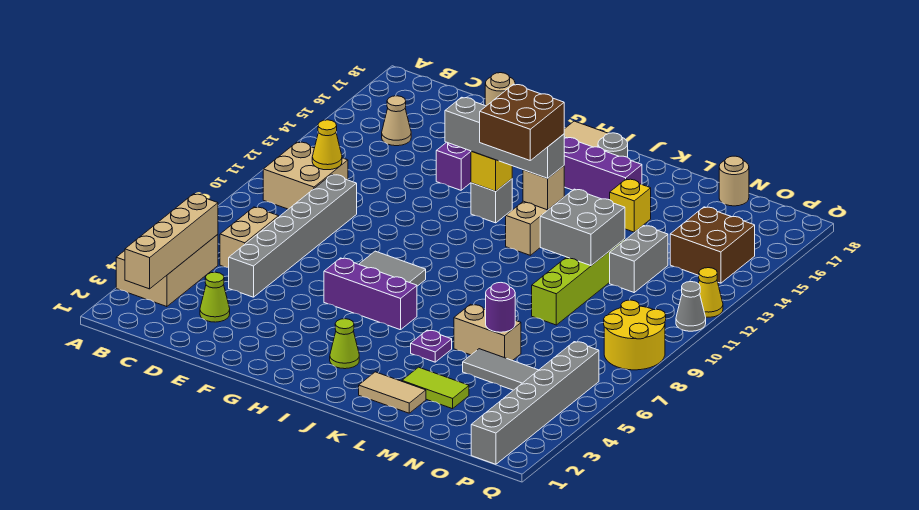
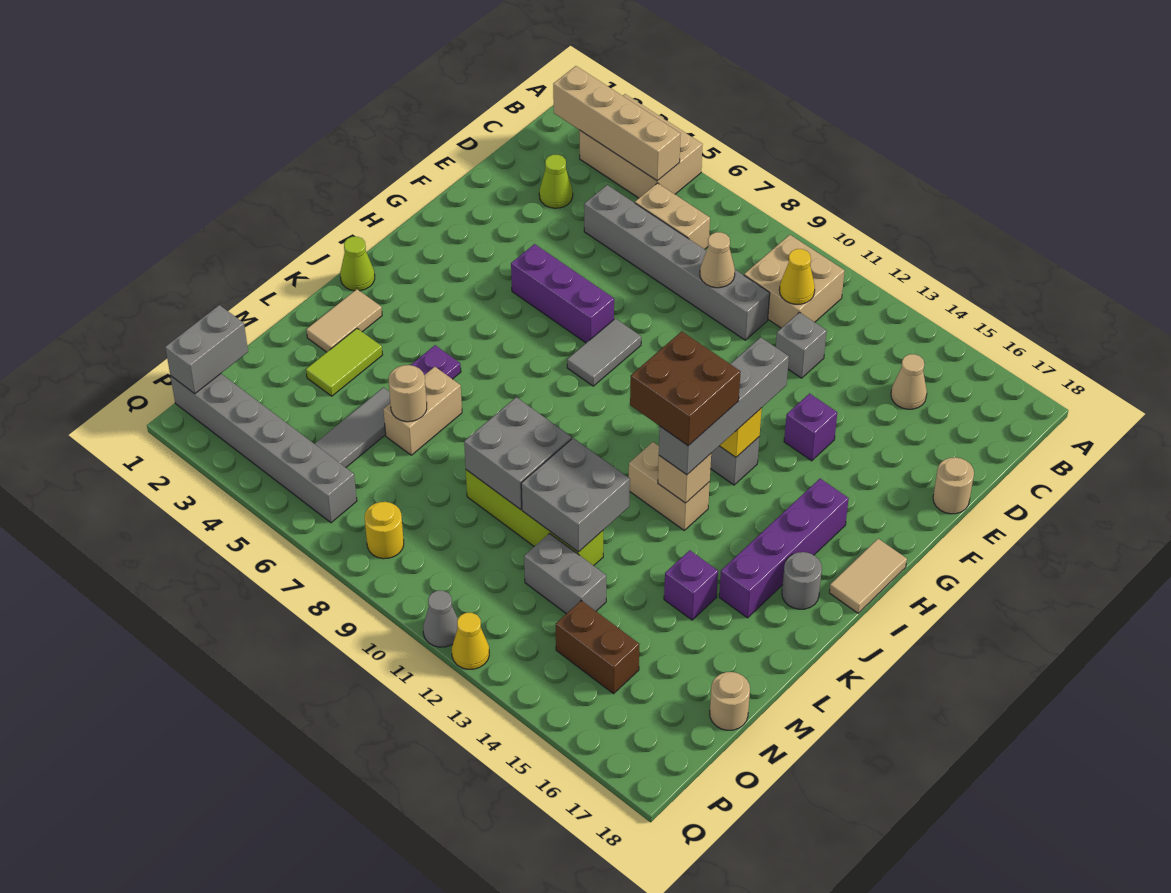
none -> tan 1x1 cone [700,232,735,288]
none -> grey 1x1 brick [776,312,827,378]
purple 1x3 brick [324,258,417,330] -> purple 1x3 brick turned to [511,244,614,343]
lime 1x1 cone [330,319,359,369] -> lime 1x1 cone moved to [340,237,375,291]
none -> grey 2x2 brick [464,397,572,510]
yellow 1x1 brick [610,179,651,232] -> purple 1x1 brick [664,550,718,620]
purple 1x1 round brick [486,283,515,332] -> tan 1x1 round brick [389,365,427,422]
none -> grey 1x2 brick [165,305,248,394]
brown 2x2 brick [670,207,755,283] -> brown 1x2 brick [556,601,639,694]
yellow 2x2 round brick [604,300,666,370] -> yellow 1x1 round brick [365,502,404,559]

